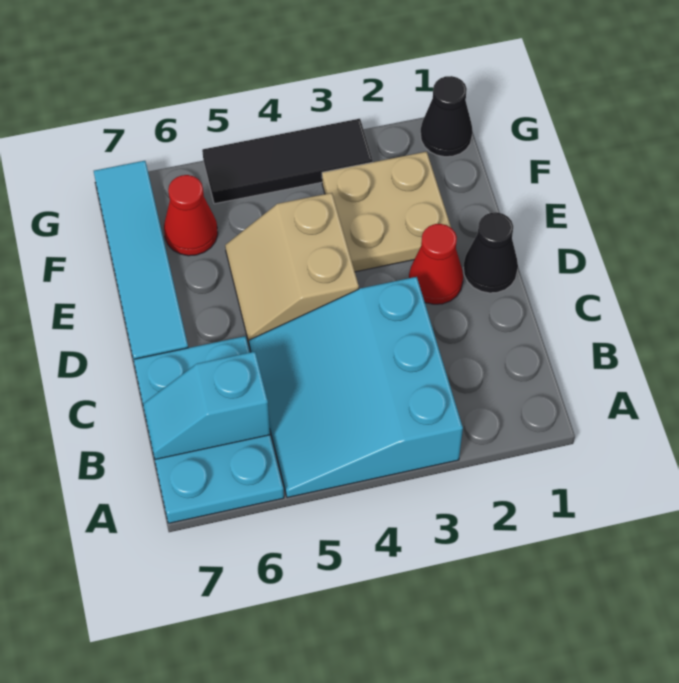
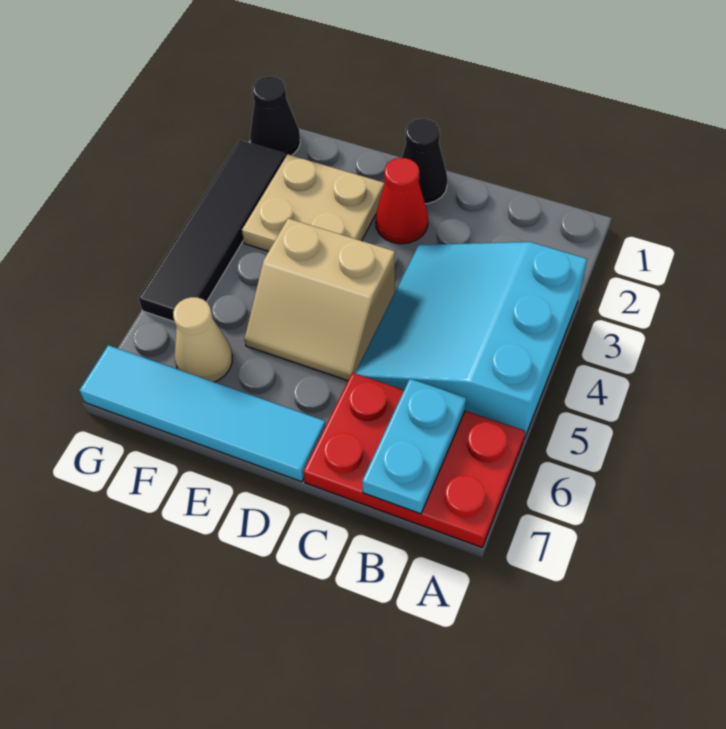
cyan 3x3 slope [249,277,463,498] -> cyan 3x3 slope turned to [355,242,587,439]
cyan 2x3 plate [134,336,284,523] -> red 2x3 plate [303,373,525,547]
cyan 1x2 slope [143,352,270,459] -> cyan 1x2 plate [362,379,466,514]
red 1x1 cone [164,175,218,256] -> tan 1x1 cone [173,297,232,382]
black 1x3 tile [202,119,373,204] -> black 1x4 tile [139,140,286,322]

